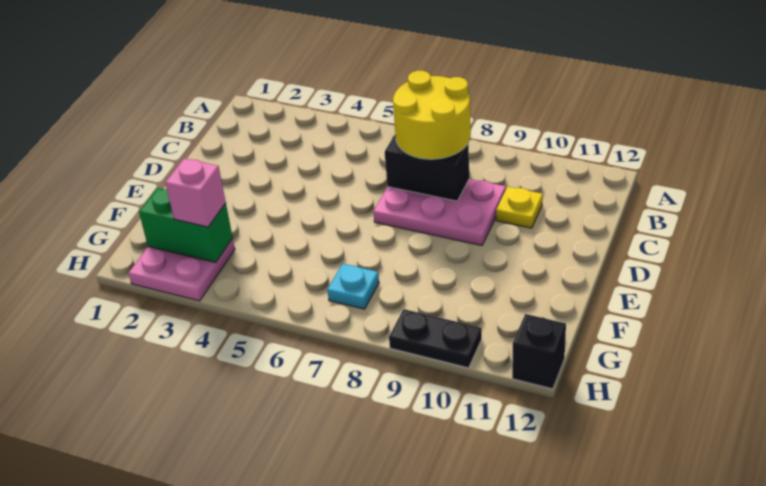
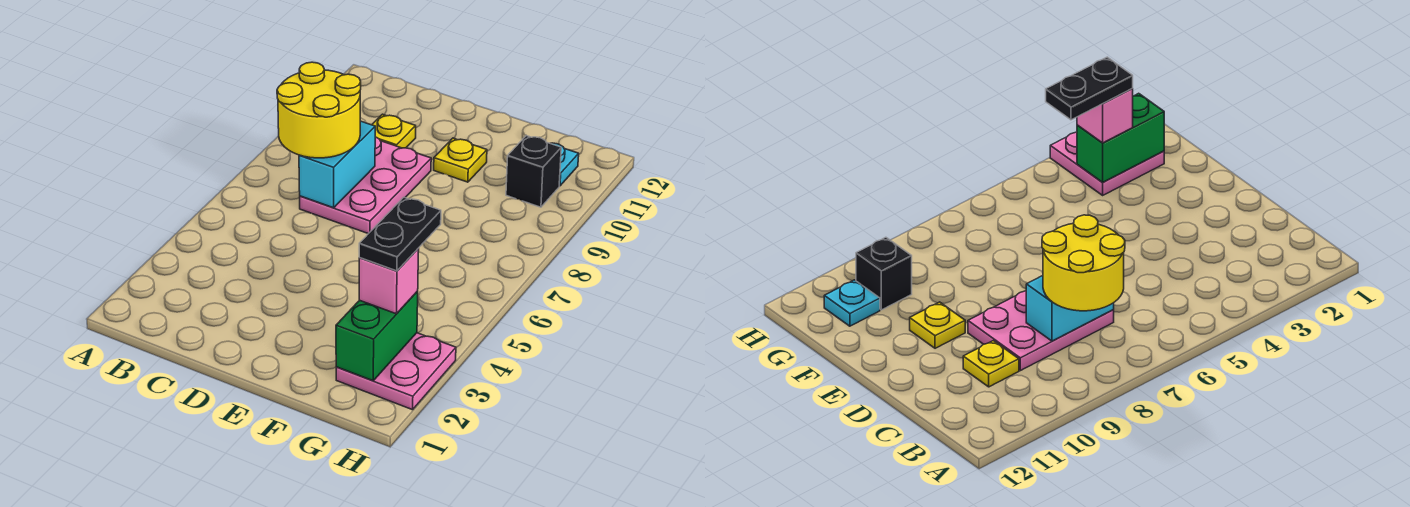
black 1x2 brick [385,135,469,201] -> cyan 1x2 brick [299,121,375,208]
none -> yellow 1x1 plate [434,138,487,182]
cyan 1x1 plate [327,264,379,309] -> cyan 1x1 plate moved to [550,143,579,186]
black 1x2 plate [389,309,482,368] -> black 1x2 plate moved to [359,197,441,271]
black 1x1 brick [512,314,566,389] -> black 1x1 brick moved to [506,136,561,207]

